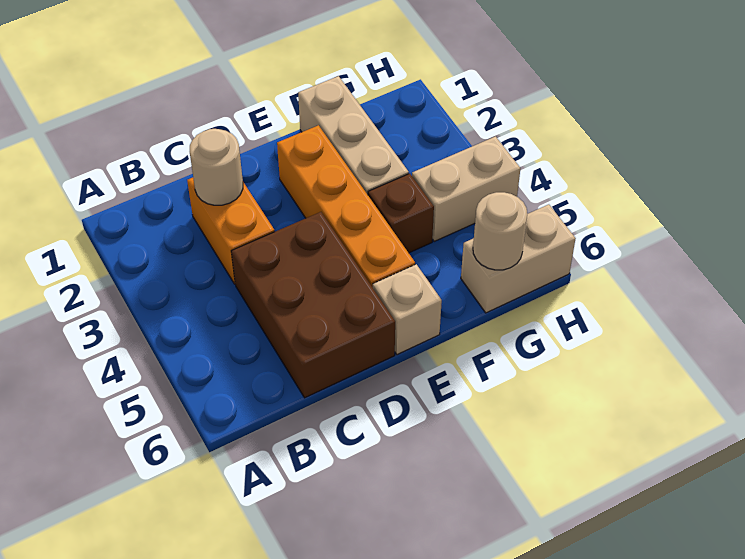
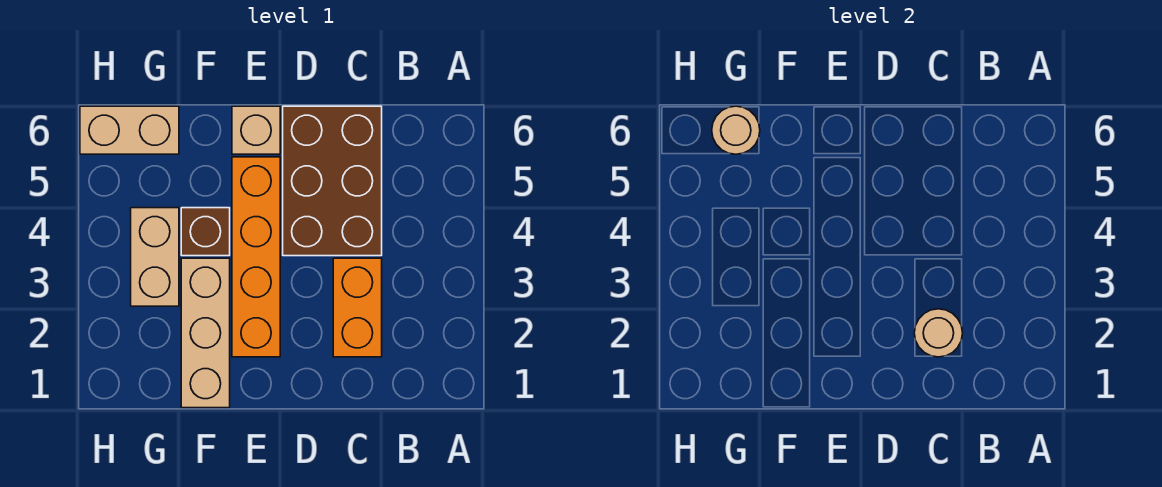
tan 1x2 brick [412,136,521,241] -> tan 1x2 brick turned to [131,208,179,306]

